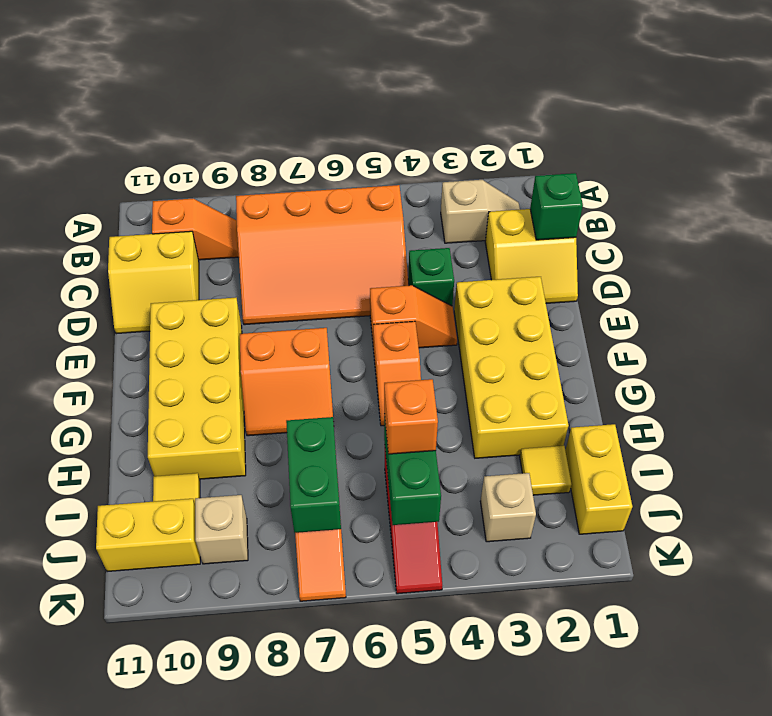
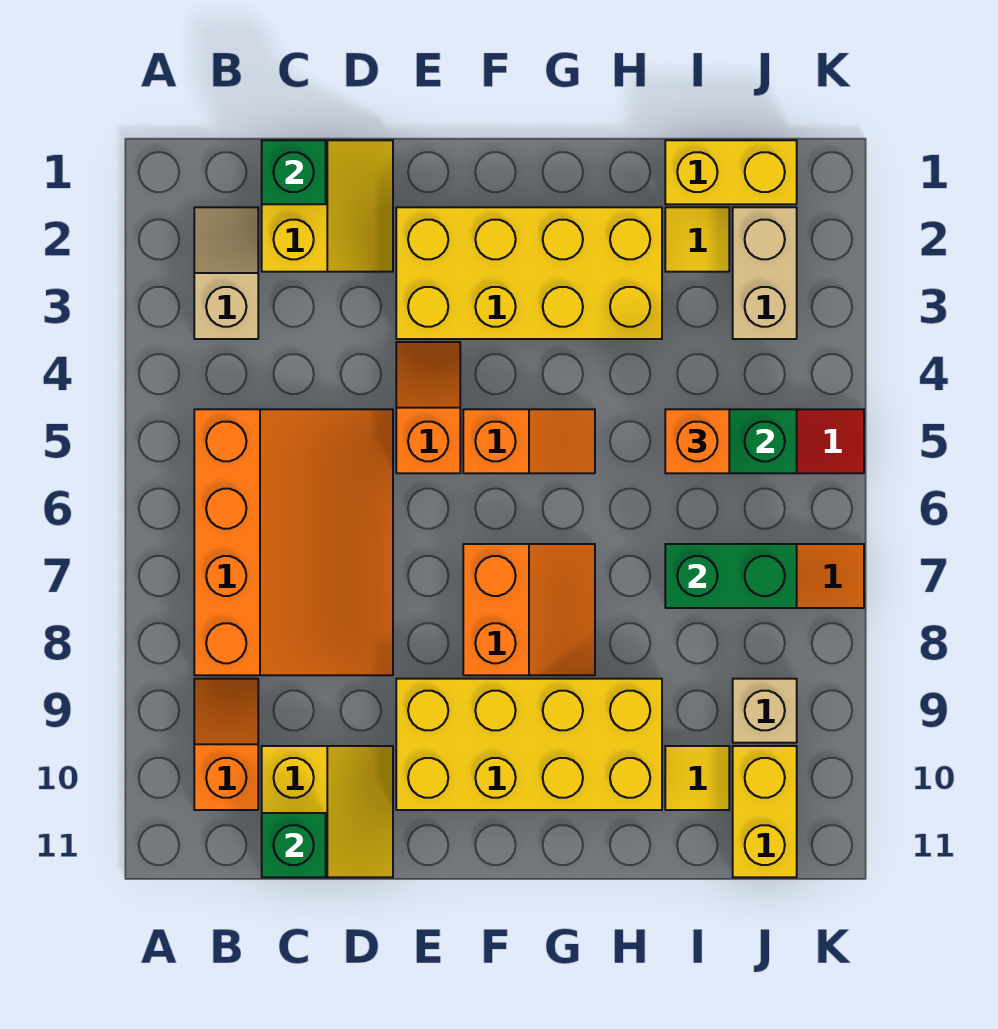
green 1x1 brick [408,248,454,306] -> green 1x1 brick moved to [262,813,326,877]
tan 1x1 brick [480,473,536,542] -> tan 1x2 brick [733,207,797,339]

